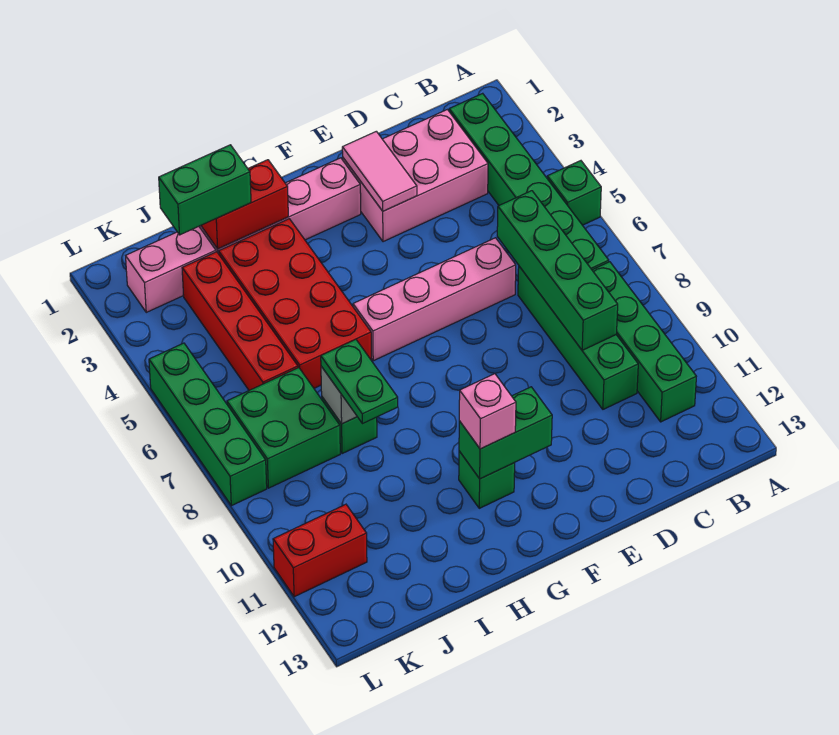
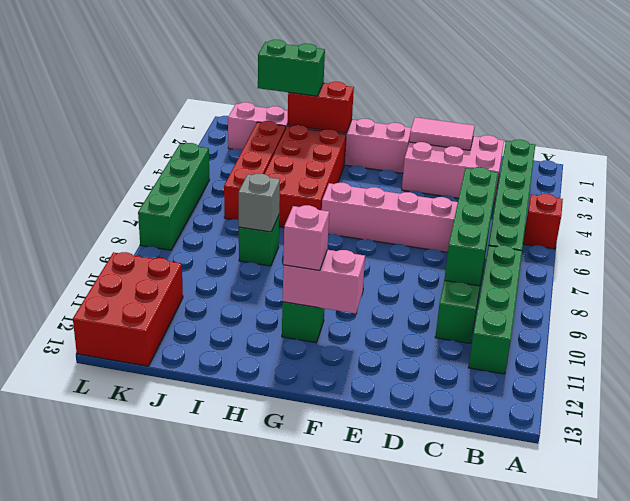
green 1x1 brick [547,161,601,225] -> red 1x1 brick [523,194,563,249]
pink 1x2 tile [342,131,417,211] -> pink 1x2 tile turned to [409,117,475,150]
green 1x2 brick [459,387,552,479] -> pink 1x2 brick [283,250,365,314]
green 1x2 plate [321,339,398,424] -> none
green 2x2 brick [227,368,340,488] -> none
red 1x2 brick [273,504,367,597] -> red 2x3 brick [73,252,183,366]

